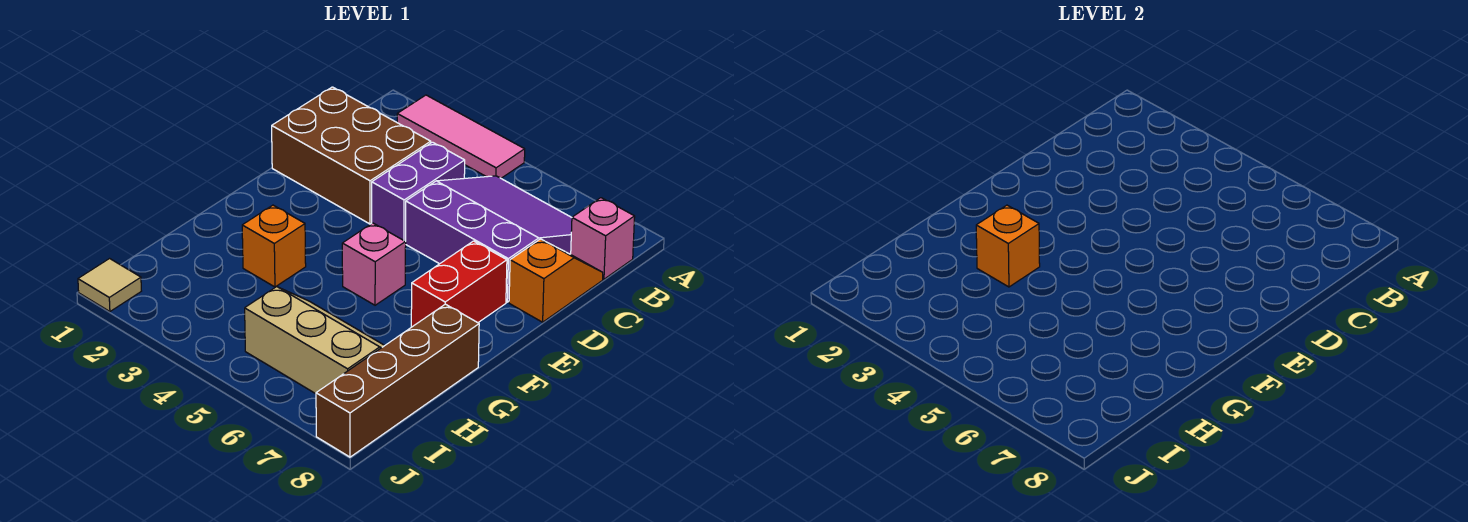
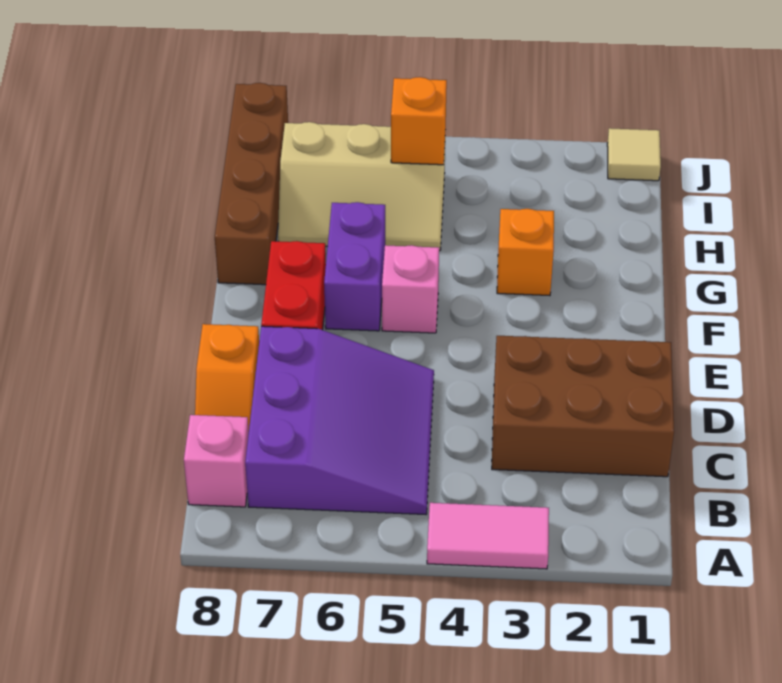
pink 1x3 tile [397,95,525,178] -> pink 1x2 tile [427,503,549,569]
purple 3x3 slope [406,176,572,302] -> purple 3x3 slope turned to [245,326,434,514]
purple 1x2 brick [372,142,465,242] -> purple 1x2 brick moved to [324,202,385,331]
orange 1x1 brick [976,205,1040,287] -> orange 1x1 brick moved to [391,77,447,165]

